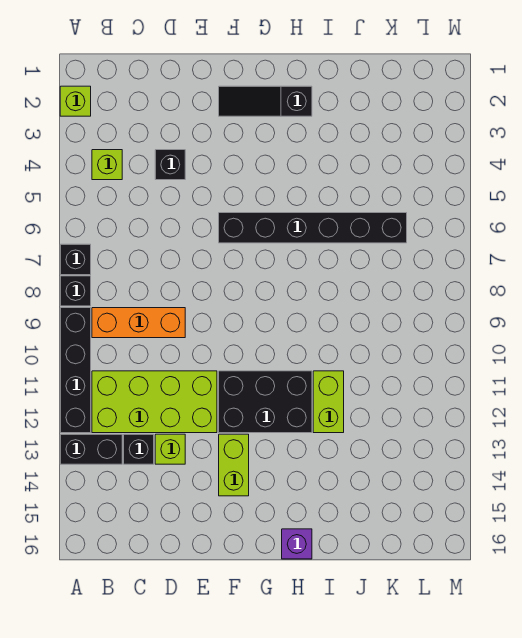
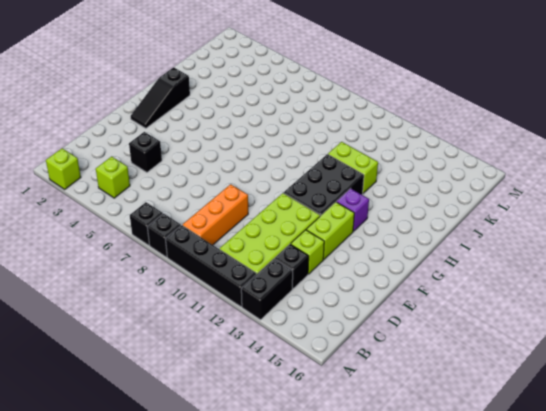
black 1x6 brick [219,213,407,243] -> none
lime 1x2 brick [219,434,249,496] -> lime 1x2 brick turned to [306,202,354,259]
purple 1x1 brick [282,529,312,559] -> purple 1x1 brick moved to [337,189,369,231]

